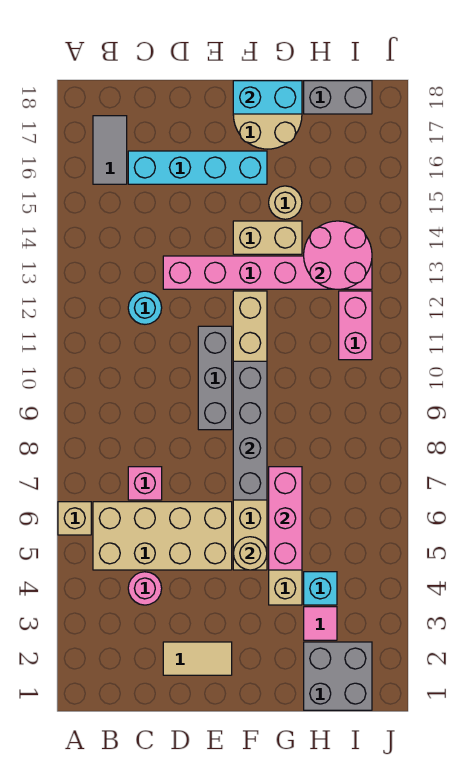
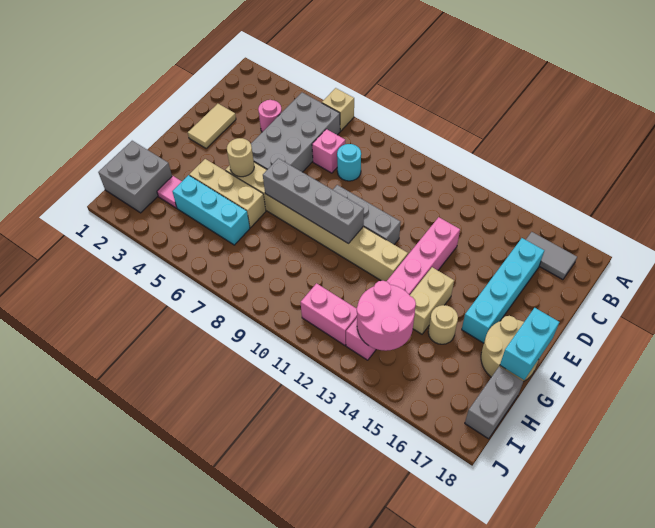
tan 2x4 brick [93,502,232,570] -> grey 2x4 brick [251,93,340,172]
cyan 1x1 round brick [128,291,162,324] -> cyan 1x1 round brick moved to [337,144,361,181]
pink 1x3 brick [269,467,302,570] -> none
cyan 1x1 brick [304,572,337,605] -> cyan 1x3 brick [172,175,250,245]

